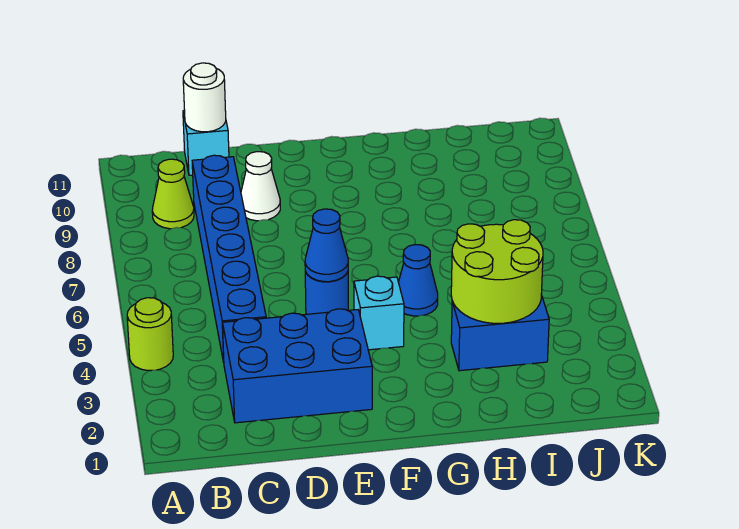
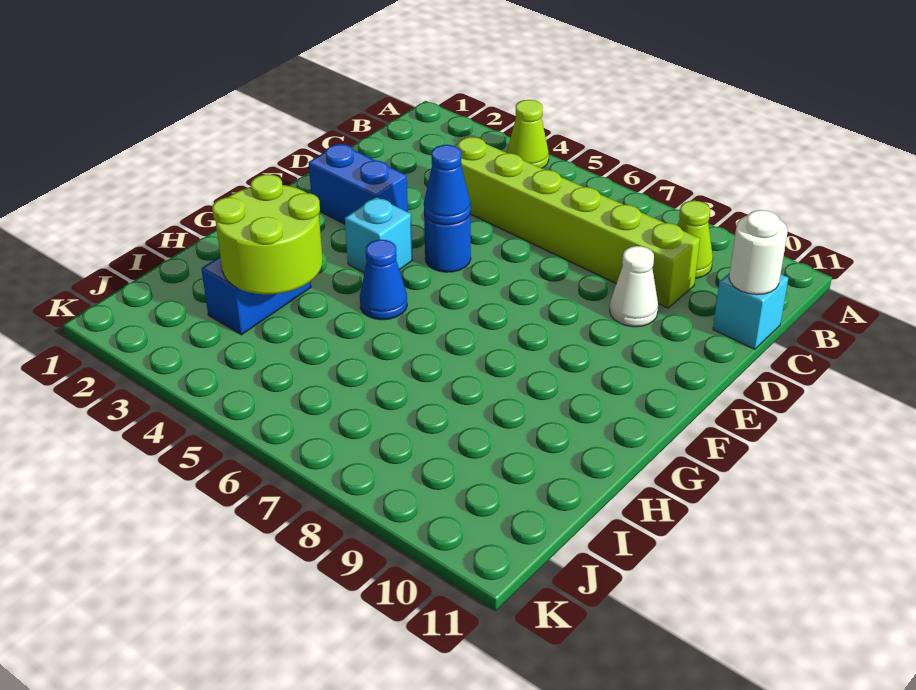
lime 1x1 round brick [127,298,173,370] -> lime 1x1 cone [507,100,549,168]
blue 2x3 brick [223,309,372,423] -> blue 1x2 brick [308,143,408,224]
blue 1x6 brick [192,155,266,362] -> lime 1x6 brick [455,136,700,308]

